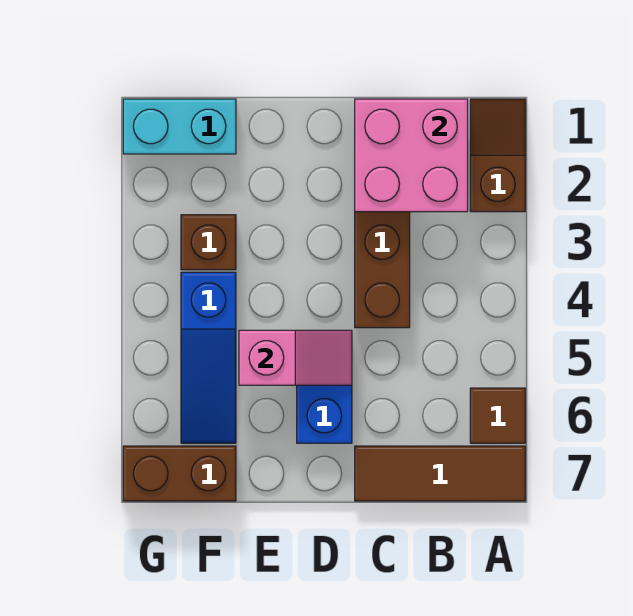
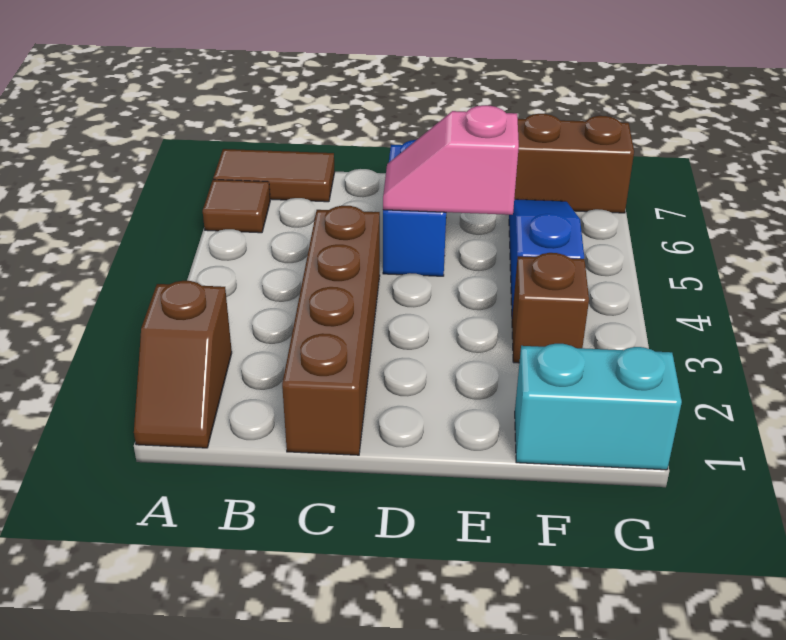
brown 1x3 tile [355,446,525,501] -> brown 1x2 tile [213,149,335,202]
pink 2x2 brick [355,99,468,212] -> none

